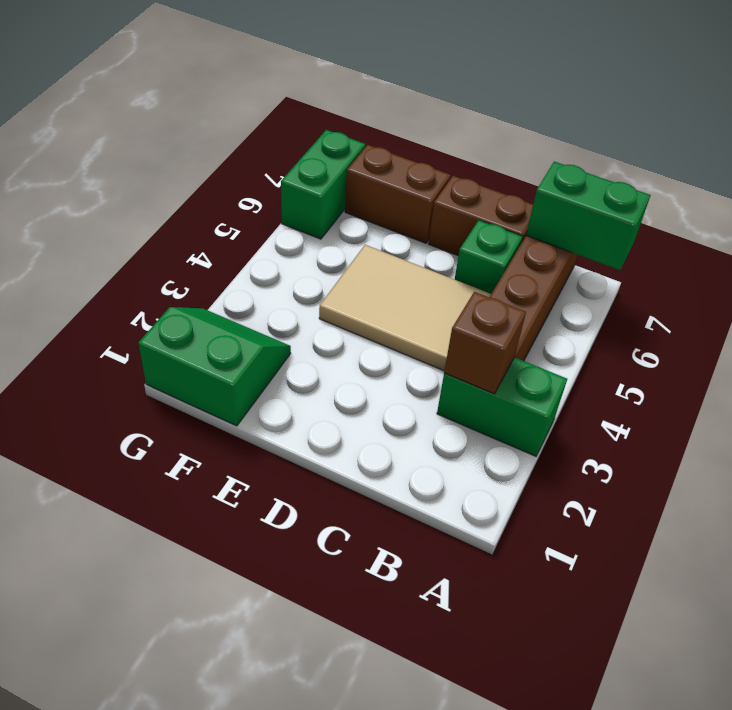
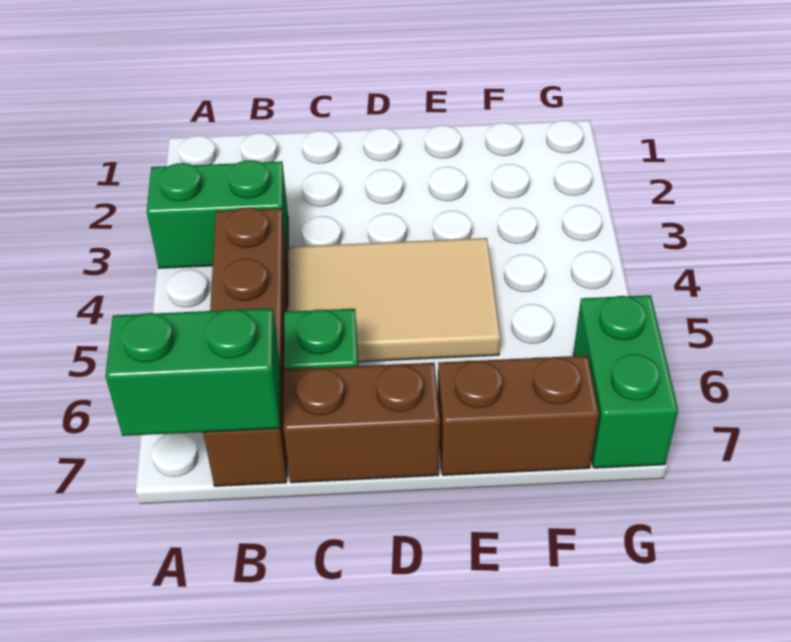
brown 1x1 brick [444,292,526,394] -> none
green 2x2 slope [138,307,291,426] -> none

